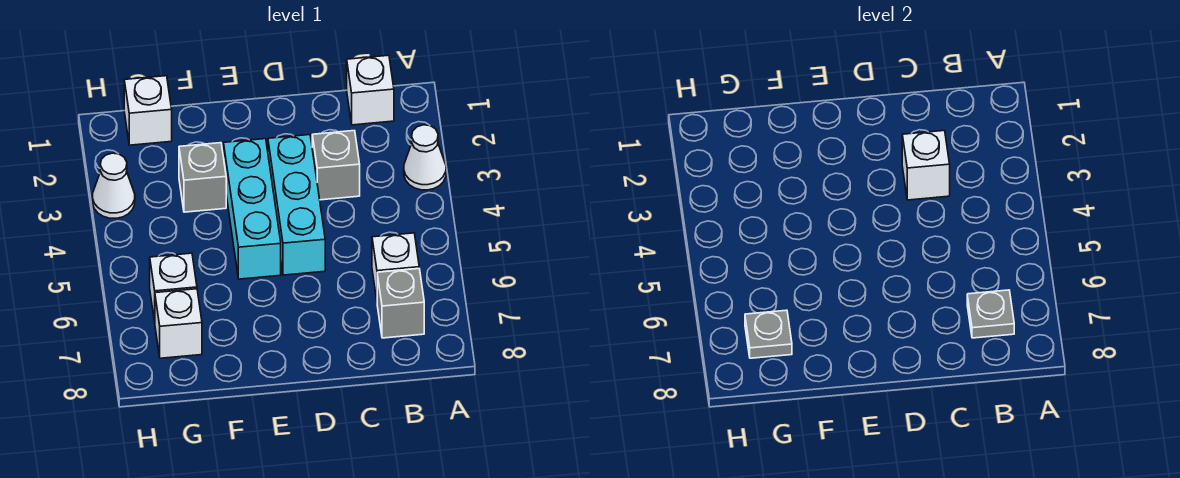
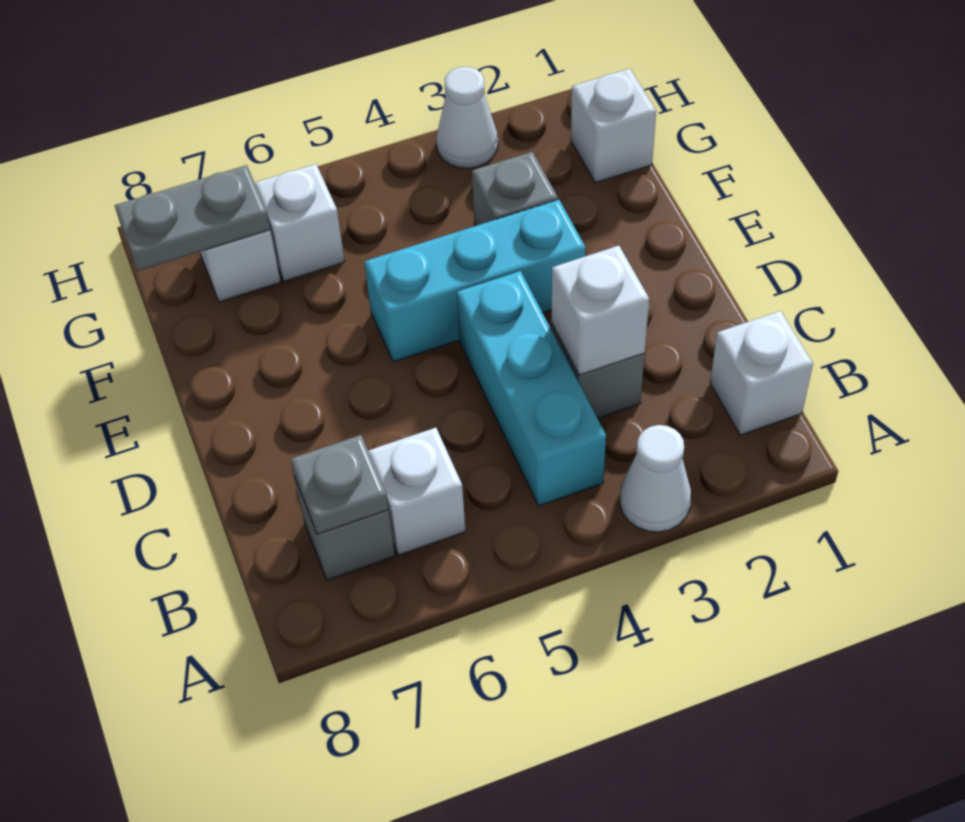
cyan 1x3 brick [268,135,325,275] -> cyan 1x3 brick turned to [457,271,606,506]
grey 1x1 plate [745,310,792,358] -> grey 1x2 plate [115,165,270,271]

